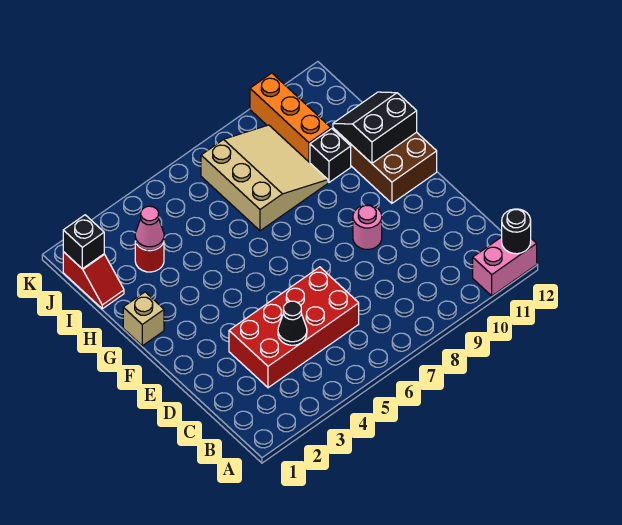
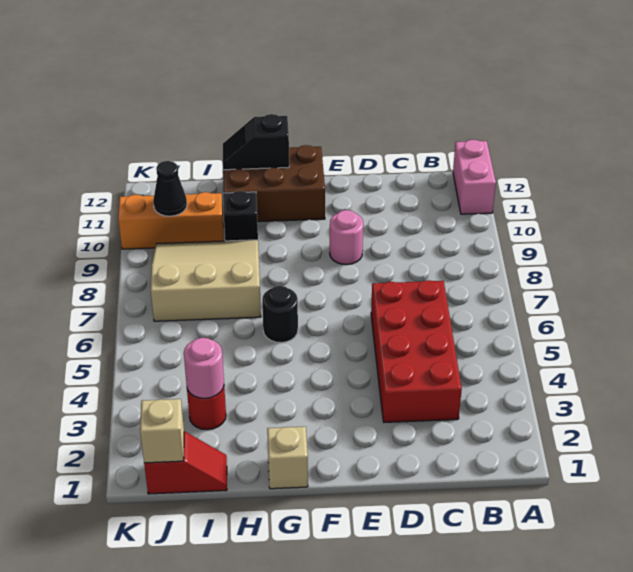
black 1x1 round brick [502,209,531,254] -> black 1x1 round brick moved to [262,286,298,343]
black 1x1 cone [278,301,307,345] -> black 1x1 cone moved to [153,161,187,216]
black 2x2 slope [333,92,417,163] -> black 1x2 slope [223,114,289,170]
pink 1x1 cone [135,206,164,250] -> pink 1x1 round brick [184,338,224,398]
black 1x1 brick [63,215,104,269] -> tan 1x1 brick [140,399,184,463]

